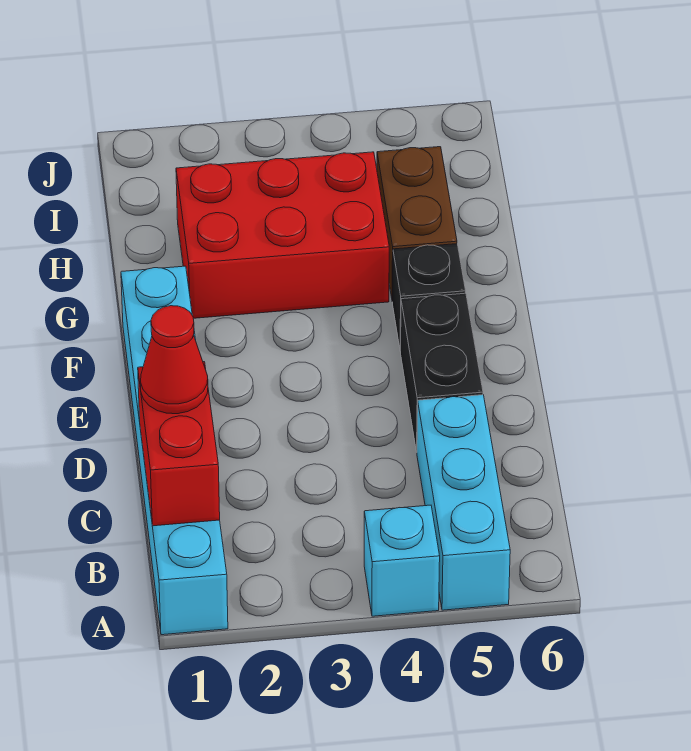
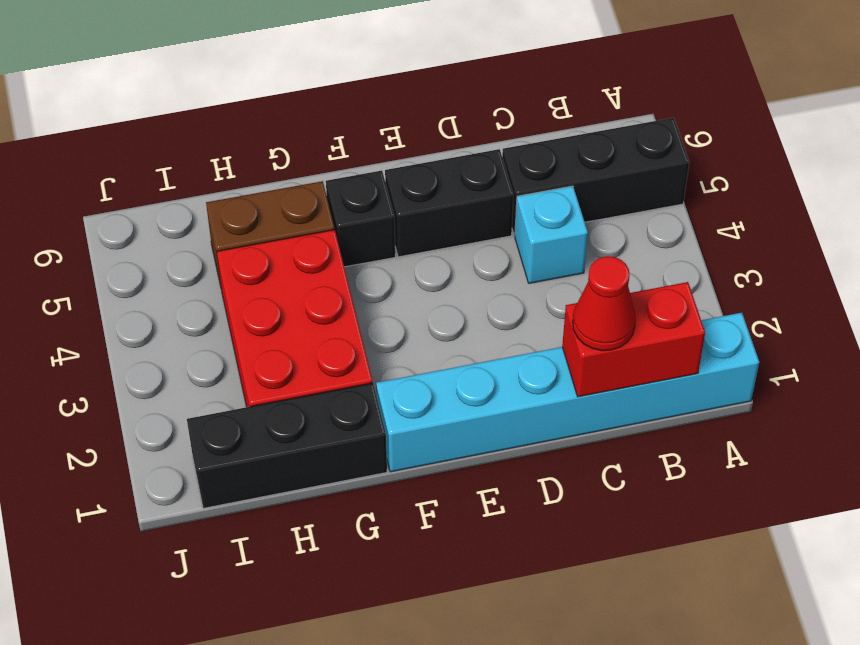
cyan 1x1 brick [364,505,440,616] -> cyan 1x1 brick moved to [515,186,588,283]
cyan 1x3 brick [417,395,510,610] -> black 1x3 brick [502,118,689,235]
none -> black 1x3 brick [187,383,387,508]

